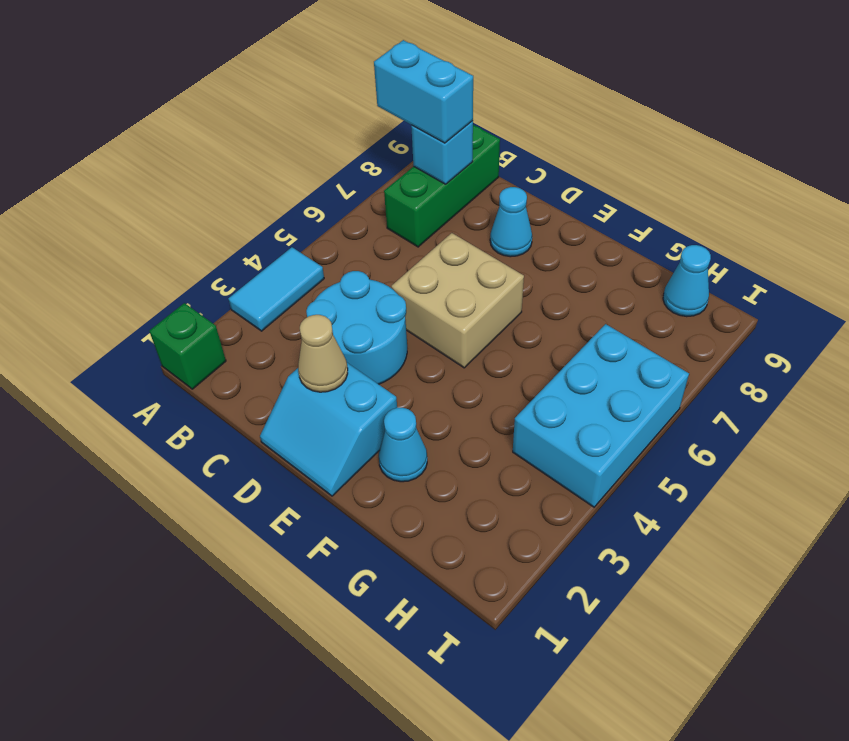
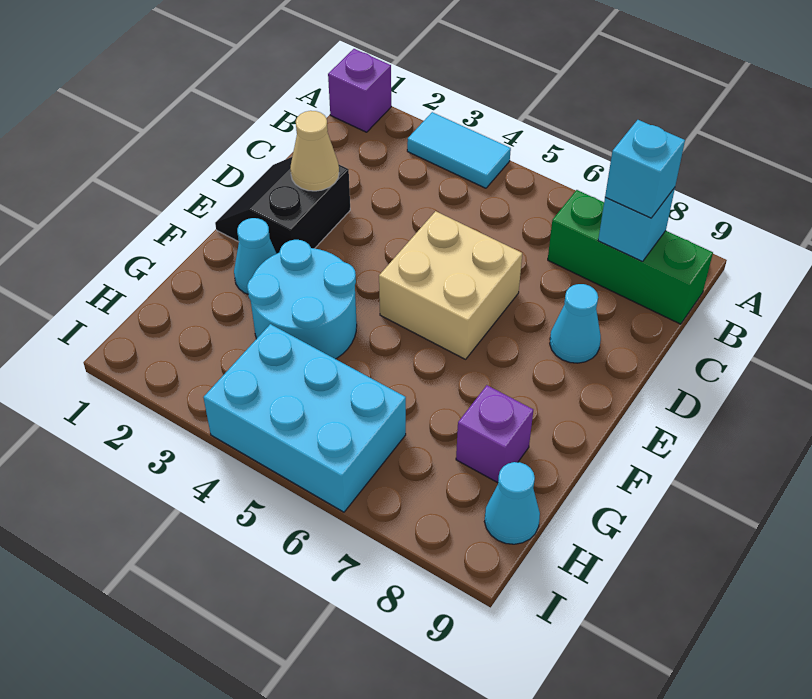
green 1x1 brick [149,303,226,389] -> purple 1x1 brick [328,49,391,132]
cyan 1x2 brick [374,40,473,143] -> cyan 1x1 brick [605,120,685,218]
cyan 2x2 round brick [306,271,407,384] -> cyan 2x2 round brick moved to [247,240,357,359]
cyan 2x2 slope [260,363,397,496] -> black 2x2 slope [215,157,350,254]
none -> purple 1x1 brick [456,385,533,483]

